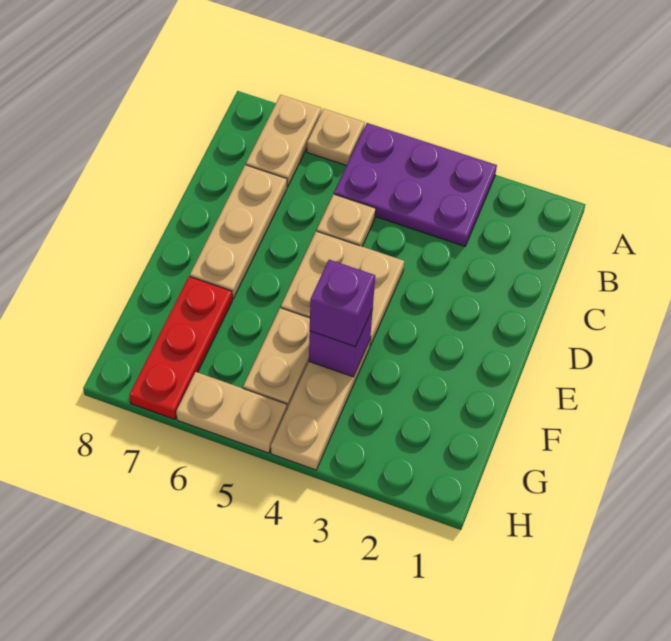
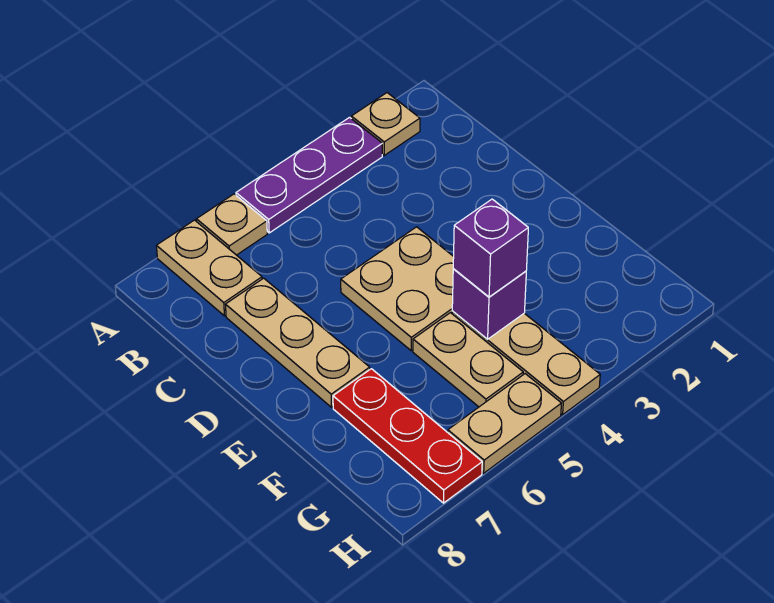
purple 2x3 plate [334,123,497,246] -> purple 1x3 plate [236,117,382,233]
tan 1x1 plate [317,194,376,246] -> tan 1x1 plate moved to [351,93,420,155]

